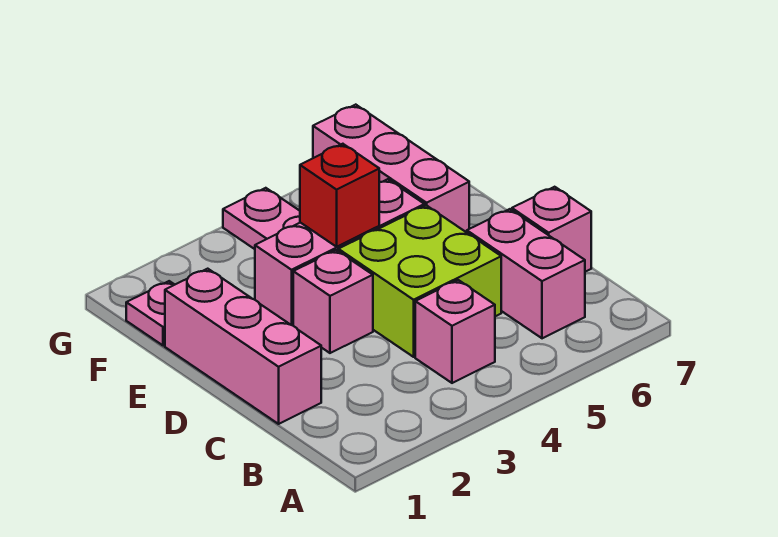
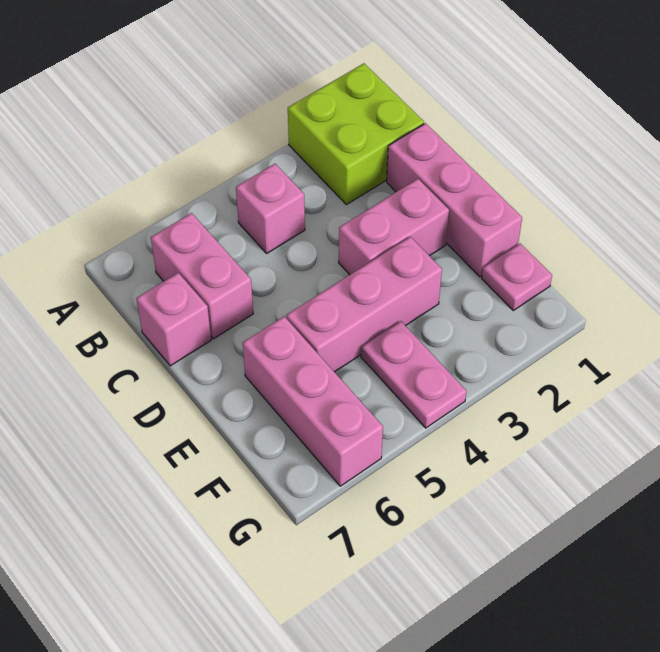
lime 2x2 brick [338,205,501,357] -> lime 2x2 brick moved to [288,63,424,205]
pink 1x1 brick [293,250,373,353] -> pink 1x2 brick [339,179,449,275]
red 1x1 brick [300,144,379,247] -> none

